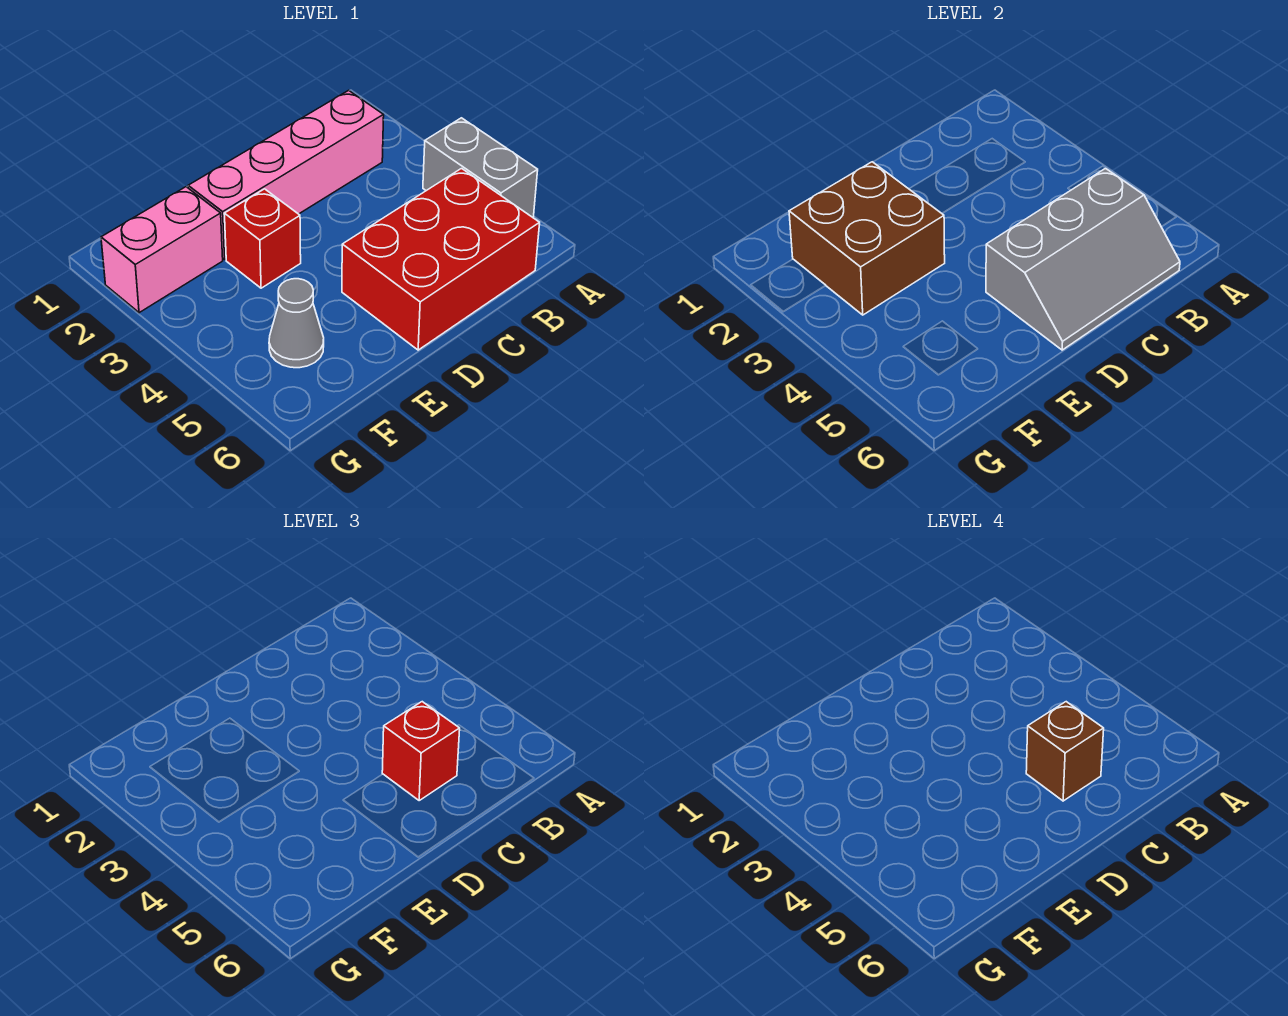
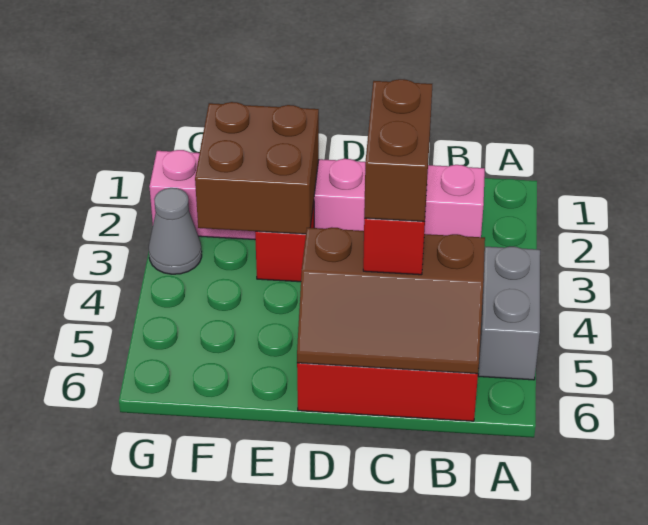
grey 2x3 slope [986,169,1180,350] -> brown 2x3 slope [297,227,485,374]
brown 1x1 brick [1026,702,1104,801] -> brown 1x2 brick [364,79,432,222]
grey 1x1 cone [269,279,324,368] -> grey 1x1 cone moved to [149,188,202,274]

